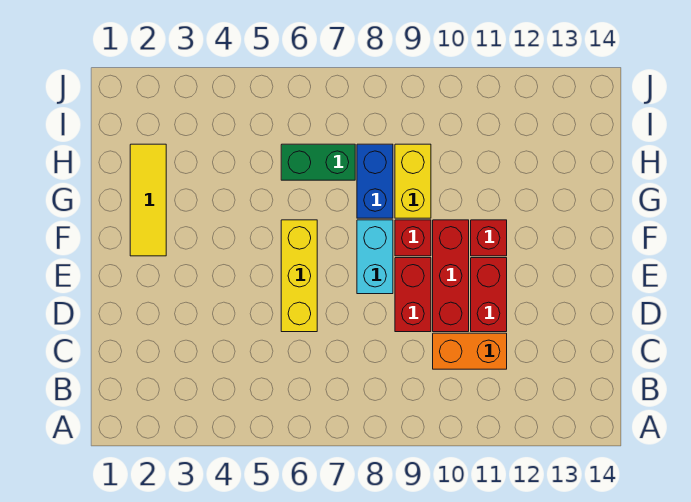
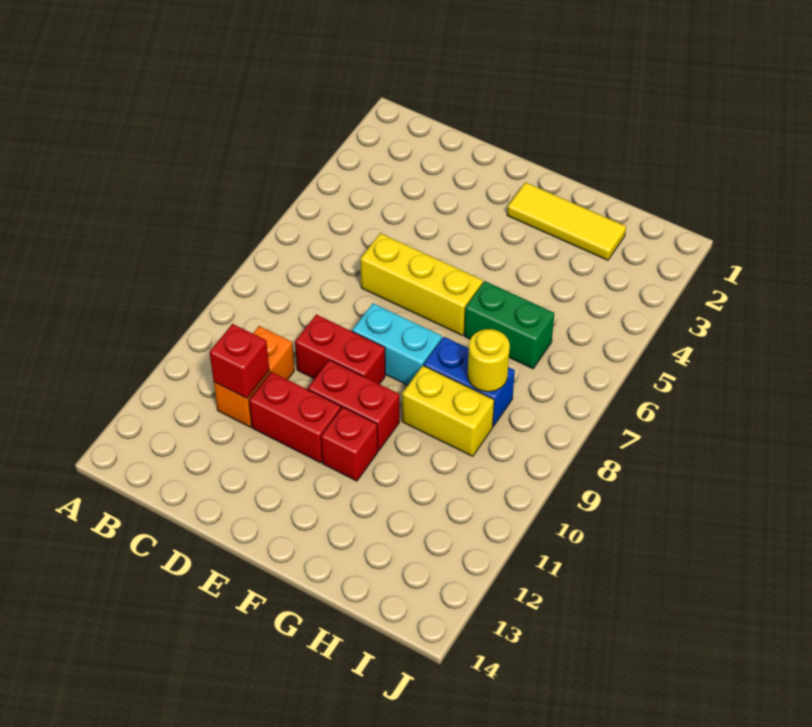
red 1x3 brick [433,220,469,332] -> red 1x2 brick [308,360,400,451]
red 1x1 brick [395,220,431,256] -> red 1x1 brick moved to [210,324,269,398]
green 1x2 brick [281,144,355,180] -> green 1x2 brick turned to [464,281,555,369]
none -> yellow 1x1 round brick [468,329,510,392]

